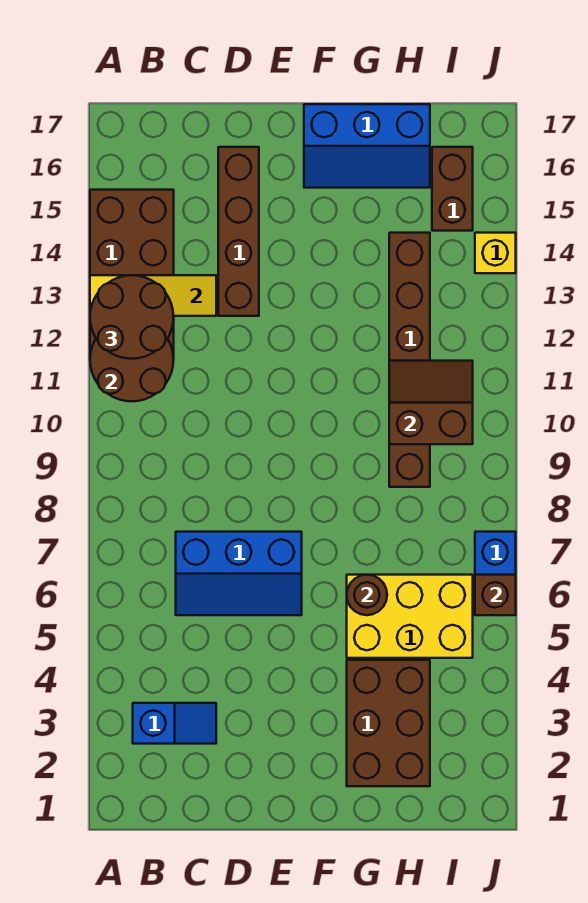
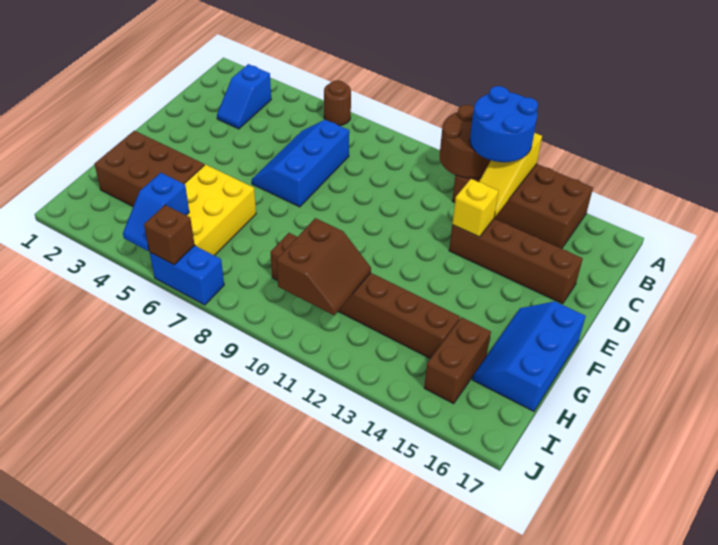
brown 2x2 round brick [90,275,174,359] -> blue 2x2 round brick [470,86,538,162]
brown 1x1 round brick [347,575,387,615] -> brown 1x1 round brick moved to [324,80,351,126]
none -> blue 1x2 slope [123,173,189,251]
brown 1x2 brick [432,147,473,231] -> brown 1x2 brick turned to [424,317,491,404]
yellow 1x1 brick [475,233,516,273] -> yellow 1x1 brick moved to [452,179,499,237]

